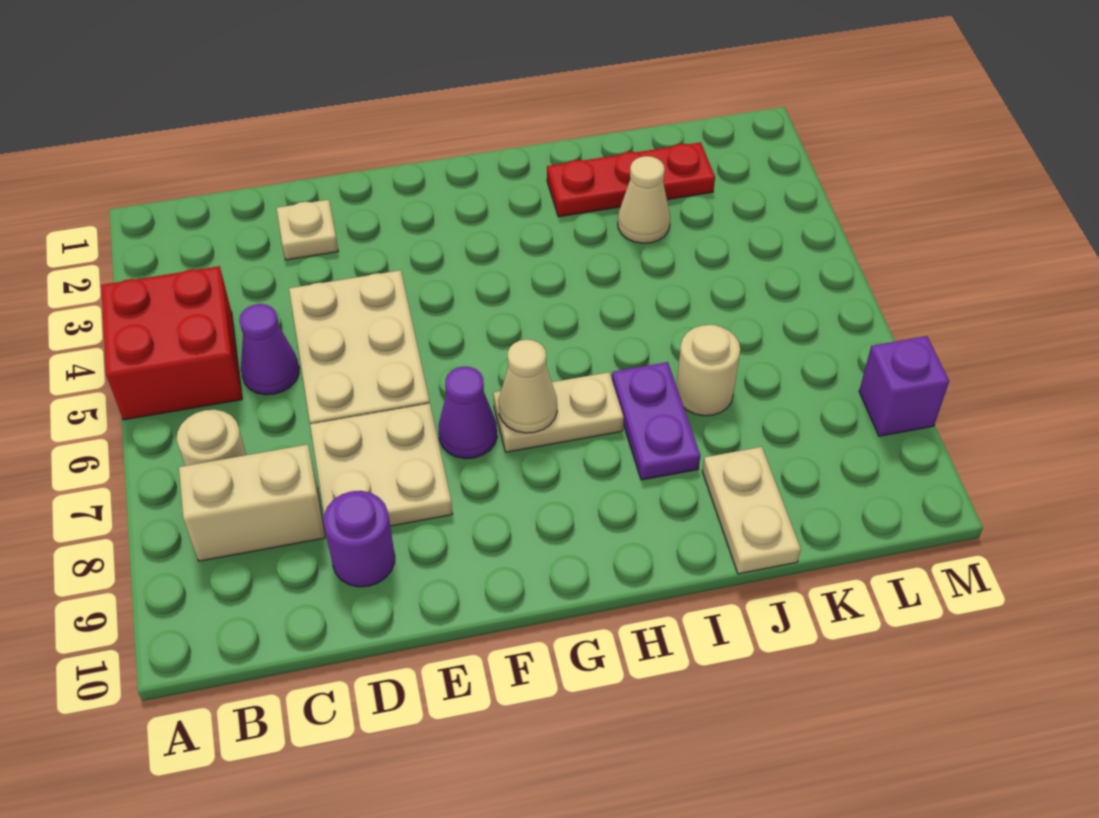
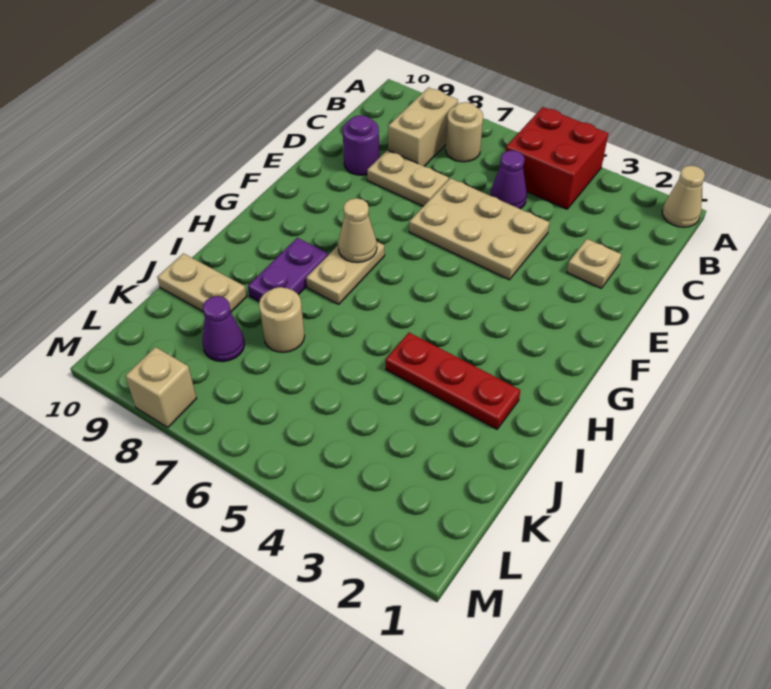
tan 2x2 plate [310,403,452,526] -> tan 1x2 plate [367,150,449,206]
purple 1x1 cone [439,366,497,459] -> purple 1x1 cone moved to [202,296,244,362]
red 1x3 plate [547,142,715,217] -> red 1x3 plate turned to [386,333,520,429]
purple 1x2 plate [612,362,700,480] -> purple 1x2 plate turned to [248,238,328,302]
tan 1x1 cone [618,156,670,243] -> tan 1x1 cone moved to [662,165,705,227]
purple 1x1 brick [859,336,949,436] -> tan 1x1 brick [125,347,197,427]

